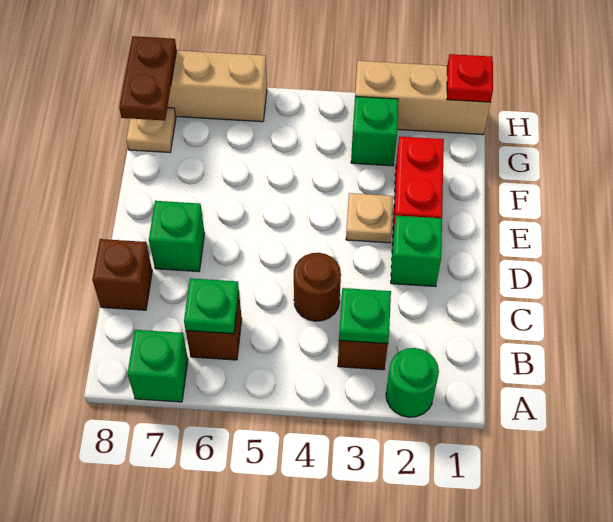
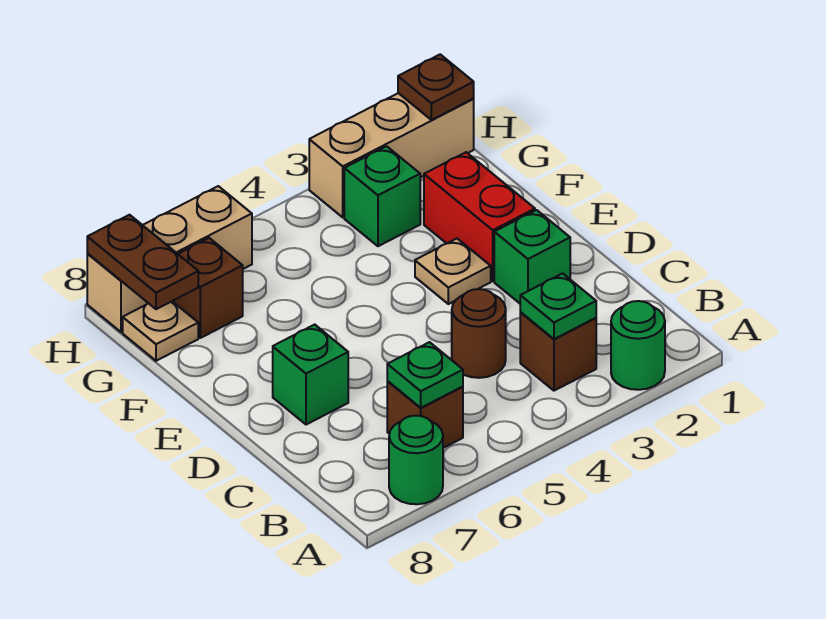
green 1x1 brick [128,330,188,402] -> green 1x1 round brick [389,416,443,504]
brown 1x1 brick [92,239,152,310] -> brown 1x1 brick moved to [173,238,243,338]
red 1x1 plate [447,54,493,102] -> brown 1x1 plate [398,54,474,120]

